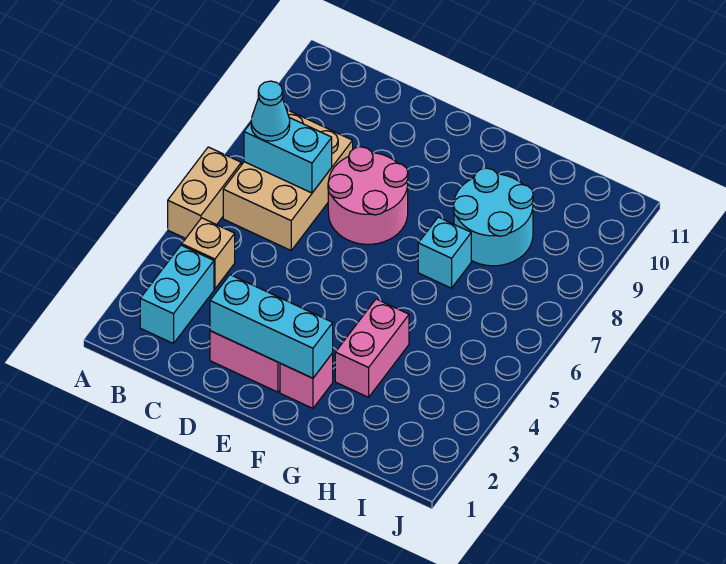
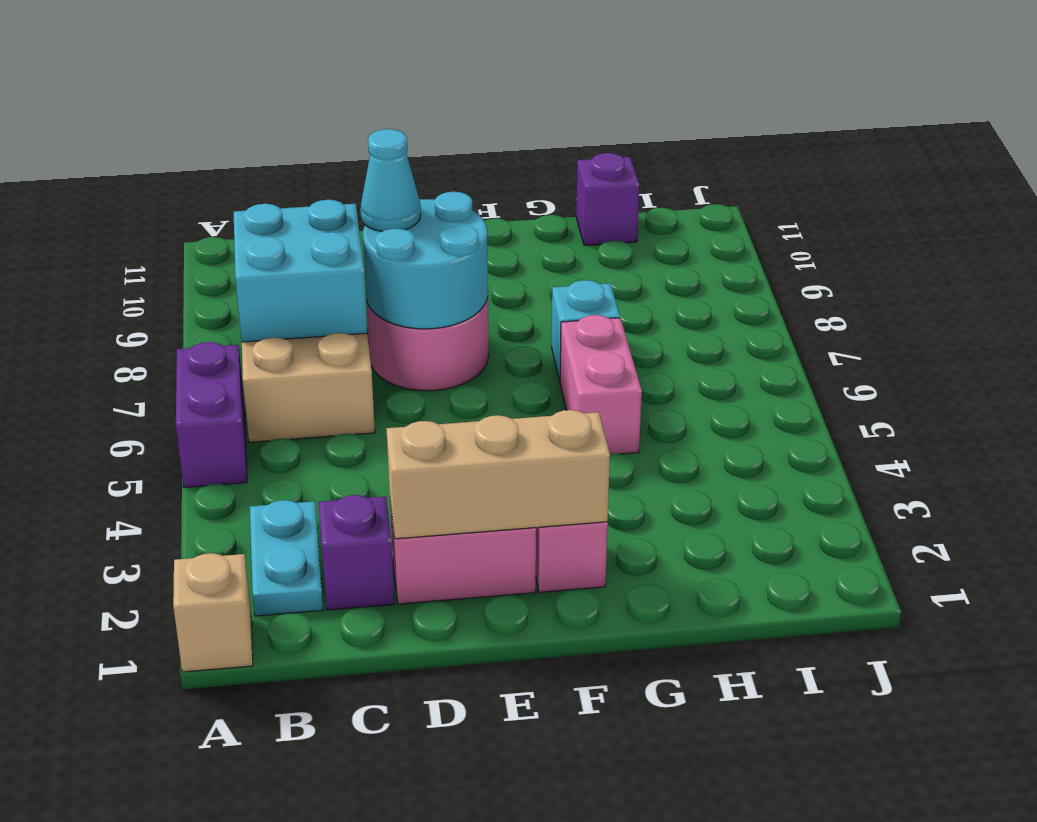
tan 1x2 brick [168,147,241,239] -> purple 1x2 brick [176,342,247,488]
cyan 1x2 brick [140,245,214,344] -> cyan 1x2 plate [250,500,323,616]
tan 1x1 brick [182,218,235,289] -> tan 1x1 brick moved to [173,553,253,672]
cyan 1x2 brick [244,118,332,193] -> cyan 2x2 brick [234,200,367,342]
cyan 1x1 cone [251,81,290,141] -> cyan 1x1 cone moved to [360,129,421,232]
none -> purple 1x1 brick [319,495,394,610]
cyan 1x3 brick [210,275,333,378] -> tan 1x3 brick [386,410,610,539]
pink 1x2 brick [335,299,409,397] -> pink 1x2 brick moved to [560,315,642,454]
cyan 2x2 round brick [453,168,533,266] -> cyan 2x2 round brick moved to [363,192,488,329]
none -> purple 1x1 brick [576,153,639,245]

